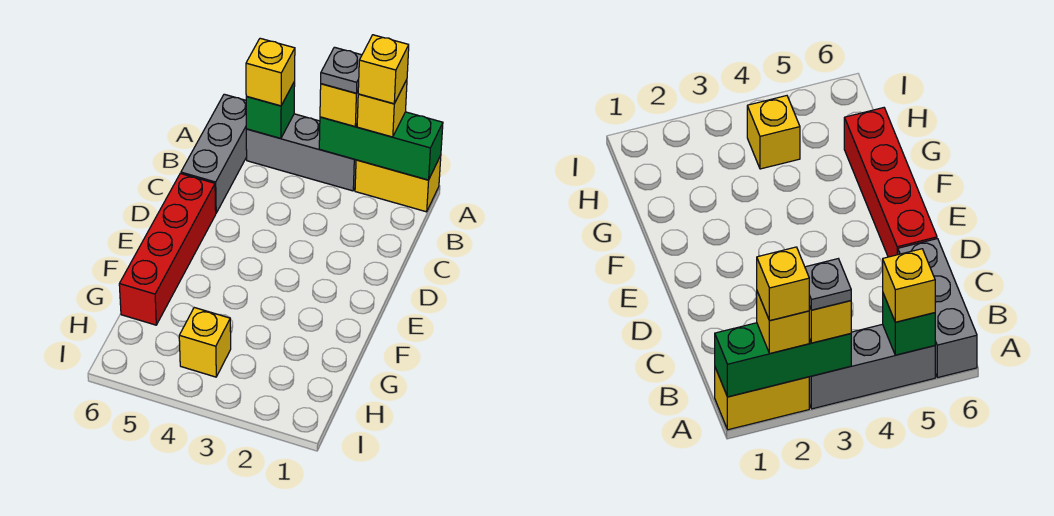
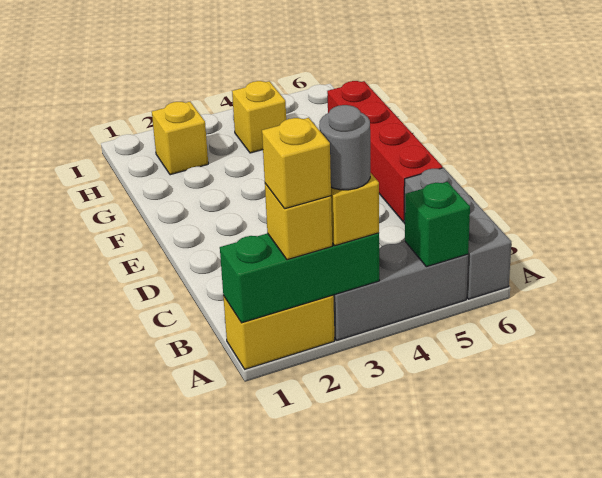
grey 1x1 plate [321,47,362,93] -> grey 1x1 round brick [319,105,370,190]
yellow 1x1 brick [246,38,295,106] -> yellow 1x1 brick moved to [152,102,208,175]

